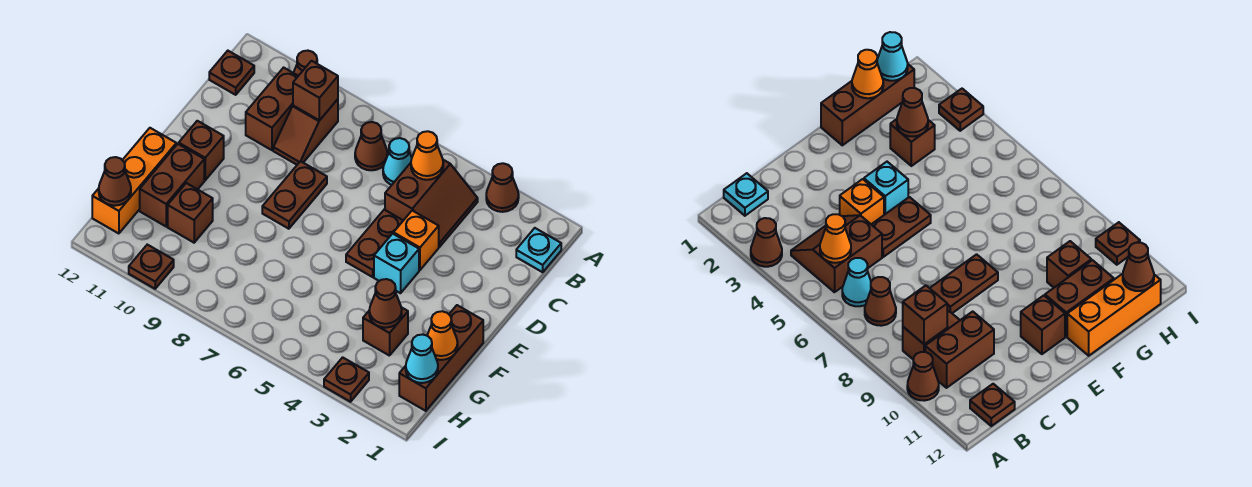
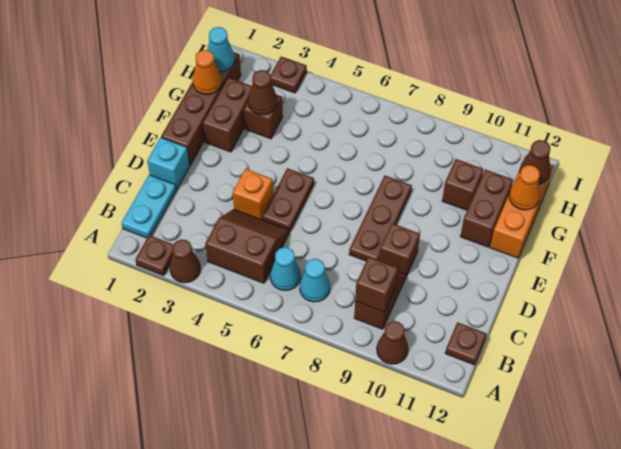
cyan 1x1 plate [516,228,561,272] -> cyan 1x2 plate [122,175,176,238]
brown 2x2 slope [385,160,478,247] -> brown 2x2 slope turned to [205,209,289,283]
orange 1x1 cone [411,131,443,180] -> orange 1x1 cone moved to [509,165,540,210]
brown 1x1 cone [355,122,387,170] -> cyan 1x1 cone [300,259,330,302]
brown 1x2 brick [246,68,298,150] -> brown 1x2 brick moved to [203,77,252,152]
brown 1x2 plate [262,161,327,229] -> brown 1x3 plate [349,176,412,261]
cyan 1x1 brick [374,234,419,293] -> cyan 1x1 brick moved to [147,137,190,190]
brown 1x1 brick [179,121,224,180] -> brown 1x1 brick moved to [379,223,420,276]
brown 1x3 brick [399,305,483,411] -> brown 1x4 brick [161,52,241,165]
brown 1x1 plate [129,245,174,289] -> brown 1x1 plate moved to [135,235,173,276]

